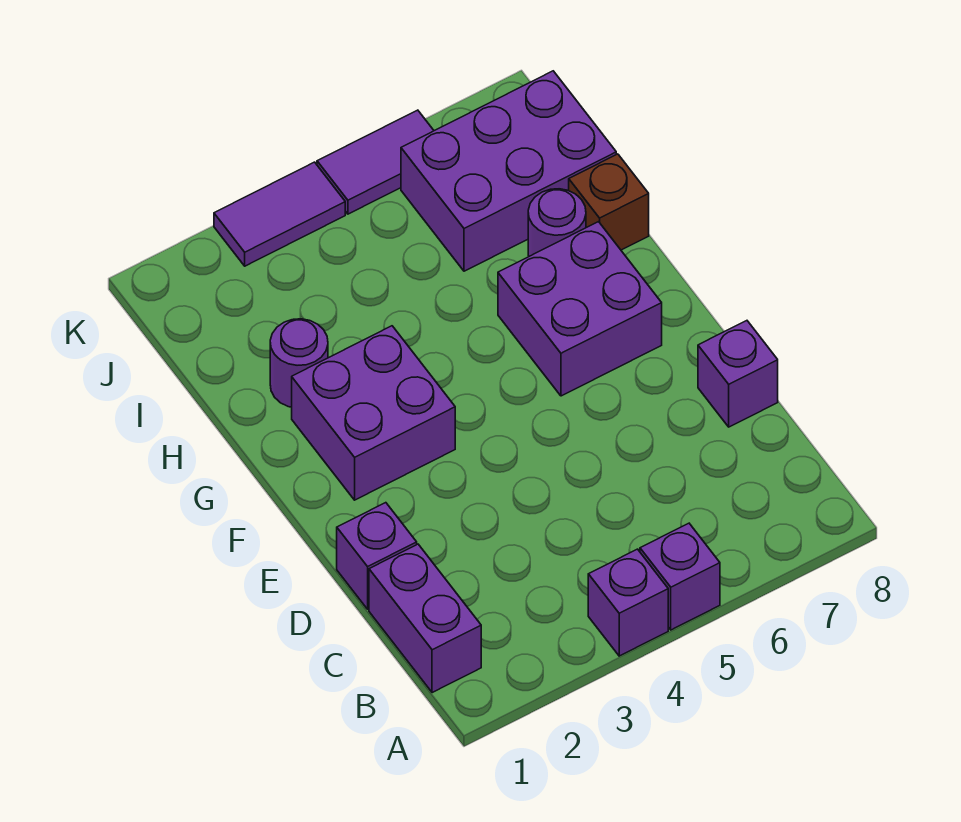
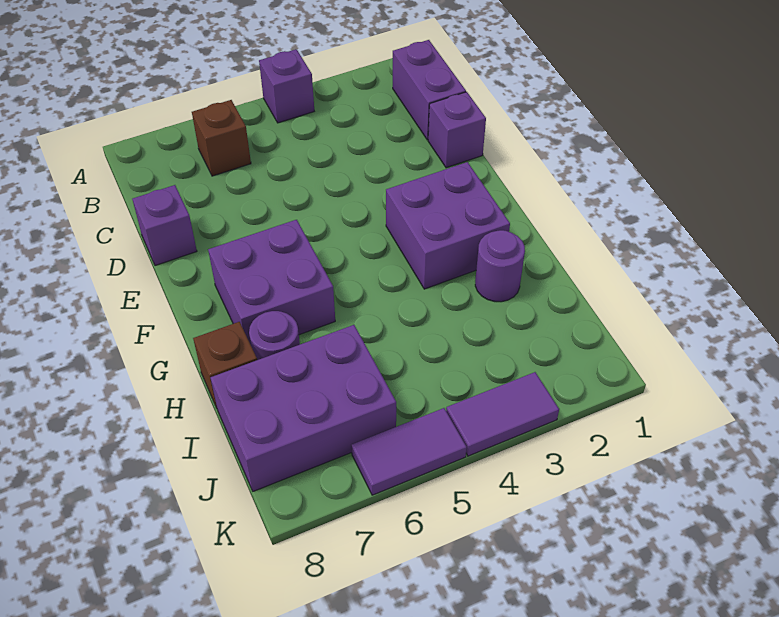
purple 1x1 brick [640,523,720,630] -> none
none -> brown 1x1 brick [192,100,251,176]

